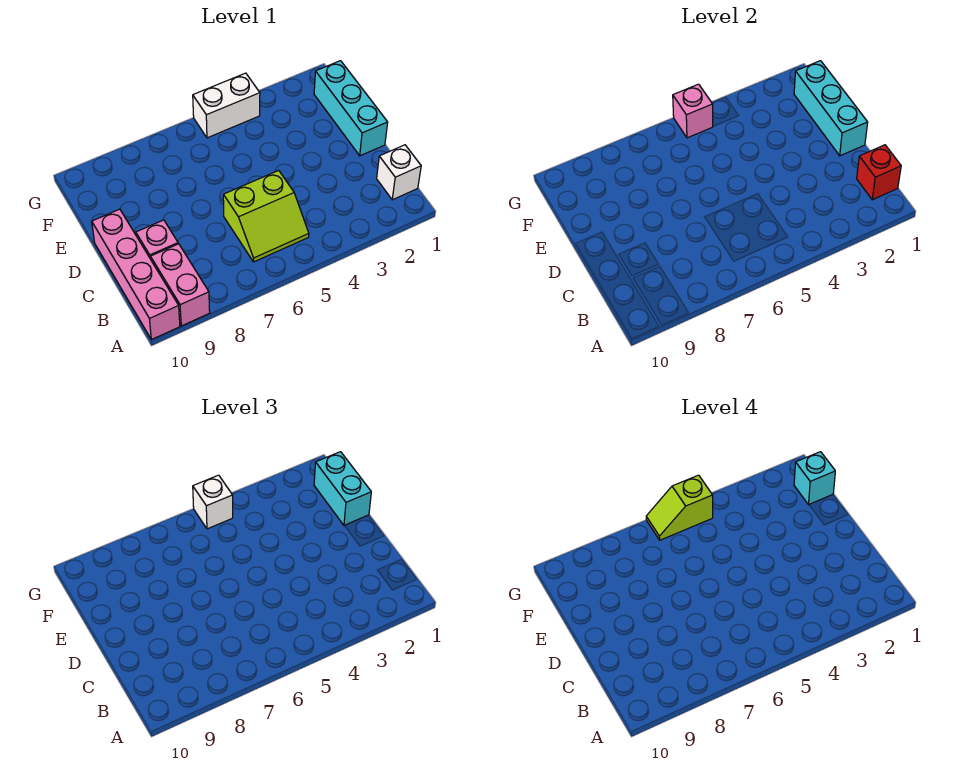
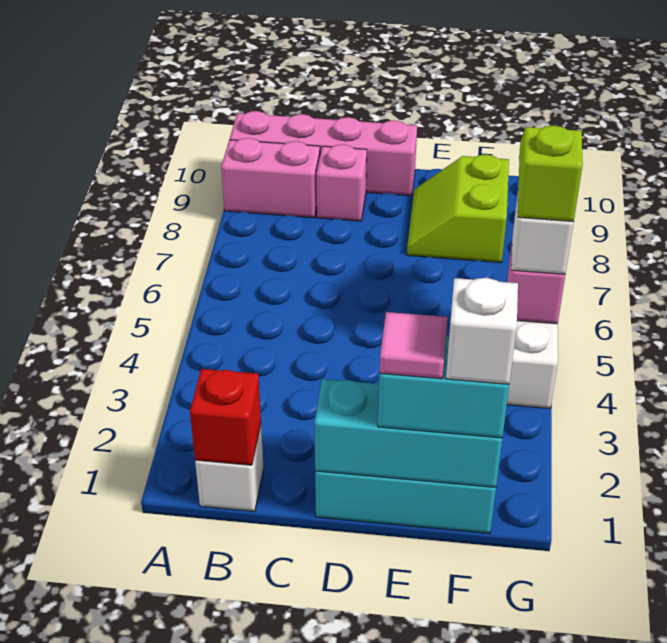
lime 2x2 slope [223,170,309,262] -> lime 2x2 slope moved to [407,154,509,263]
none -> pink 1x1 tile [380,312,448,379]
cyan 1x1 brick [794,452,835,505] -> white 1x1 brick [446,278,518,384]

